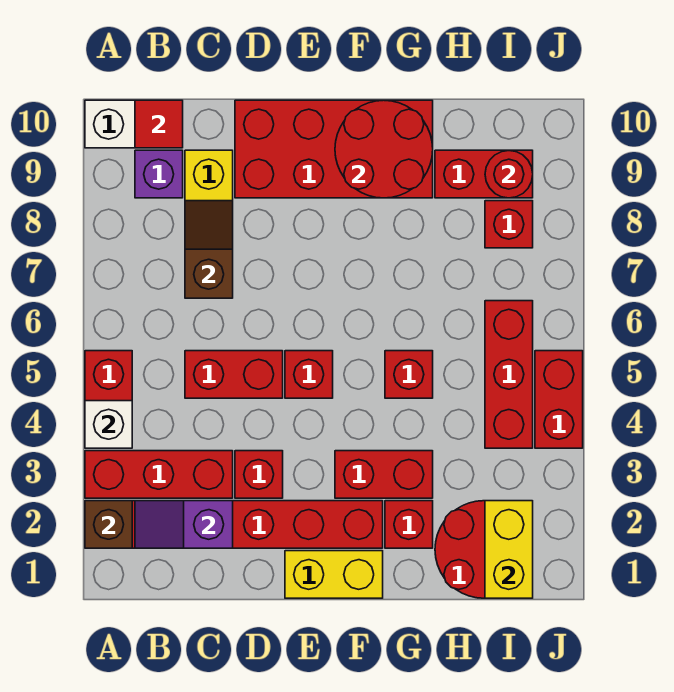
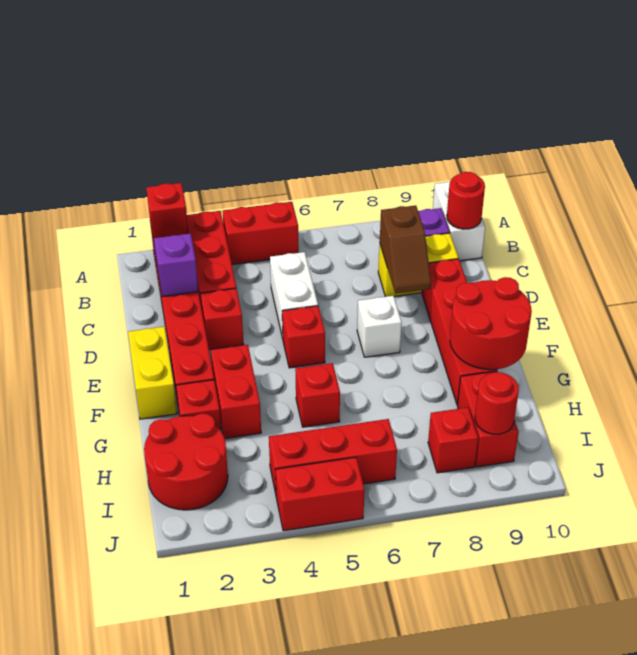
brown 1x1 brick [85,501,132,548] -> red 1x1 brick [146,183,188,239]
white 1x1 brick [85,401,132,448] -> white 1x1 brick moved to [357,296,402,357]
red 1x1 tile [135,100,183,148] -> red 1x1 round brick [447,172,485,229]
red 1x2 brick [185,351,283,398] -> white 1x2 brick [270,252,318,338]
brown 1x2 slope [185,201,233,298] -> brown 1x2 slope turned to [380,205,431,294]
red 2x4 brick [235,100,433,198] -> red 1x4 brick [422,259,497,405]
yellow 1x2 brick [485,501,533,598] -> none

